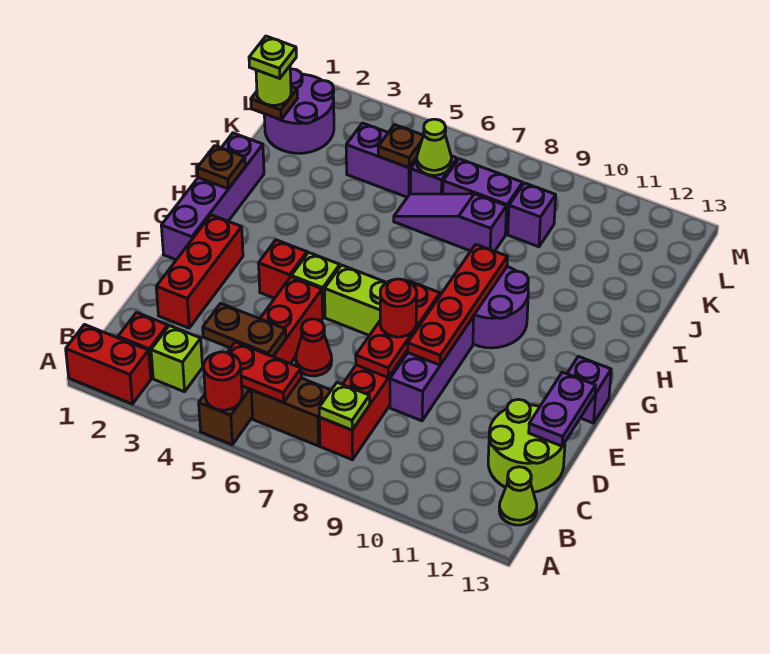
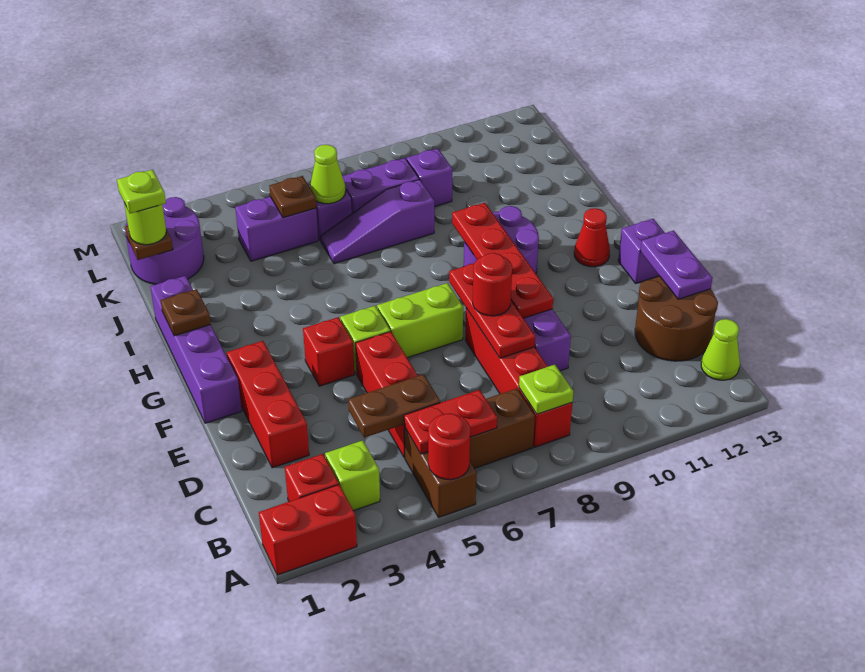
lime 2x2 round brick [488,399,565,492] -> brown 2x2 round brick [635,276,718,361]
red 1x1 cone [296,319,332,376] -> red 1x1 cone moved to [574,208,610,267]

